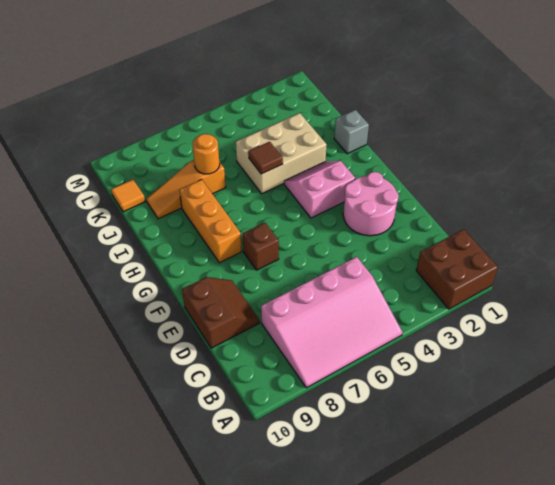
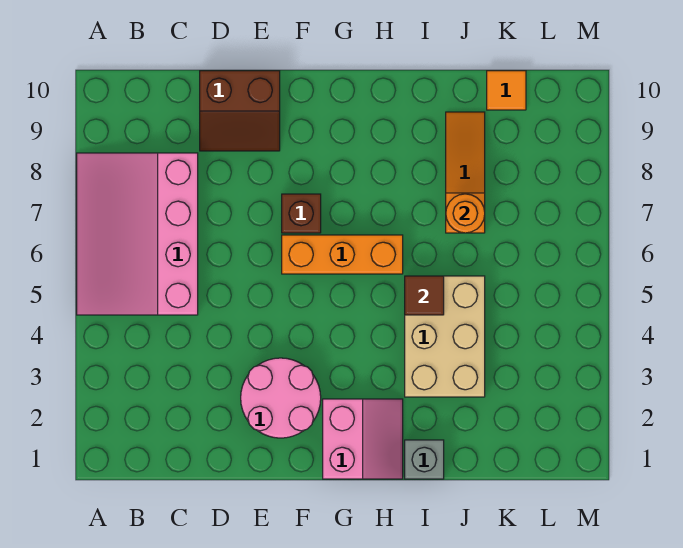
brown 2x2 brick [416,229,498,309] -> none
pink 2x2 slope [284,161,355,218] -> pink 2x2 slope moved to [323,399,403,479]
orange 1x3 brick [179,179,242,263] -> orange 1x3 brick moved to [282,235,403,274]

